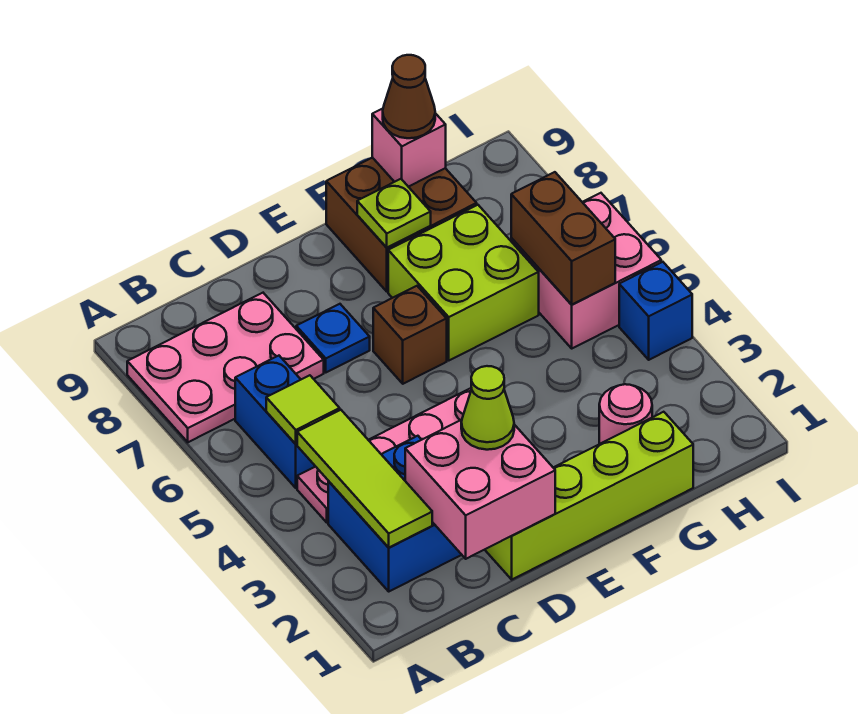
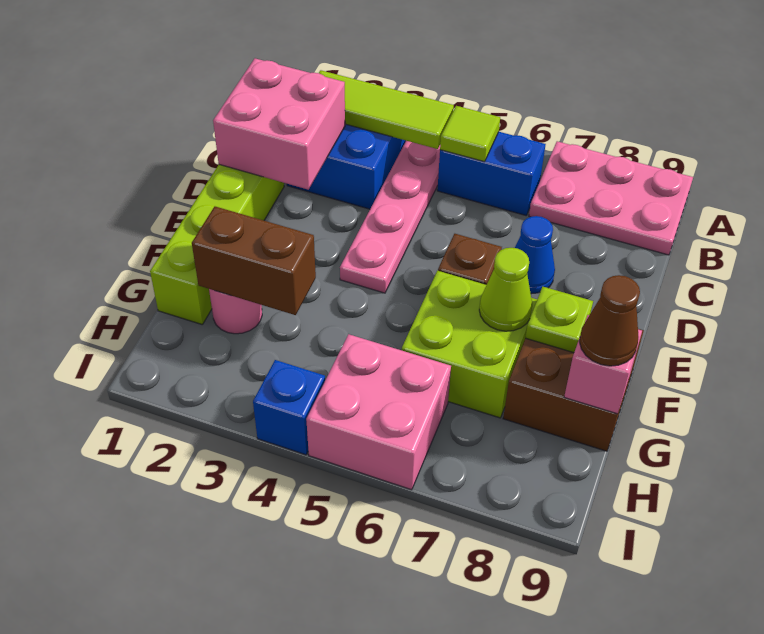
pink 2x3 plate [127,293,324,442] -> pink 2x3 plate turned to [529,141,693,255]
lime 1x1 cone [461,366,514,450] -> lime 1x1 cone moved to [479,248,532,331]
blue 1x1 plate [296,304,370,372] -> blue 1x1 cone [515,216,555,294]
brown 1x2 brick [511,172,615,305] -> brown 1x2 brick moved to [192,207,316,315]

